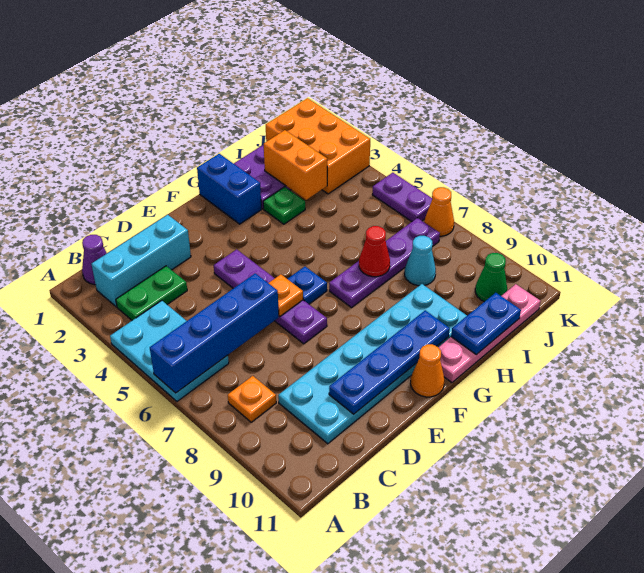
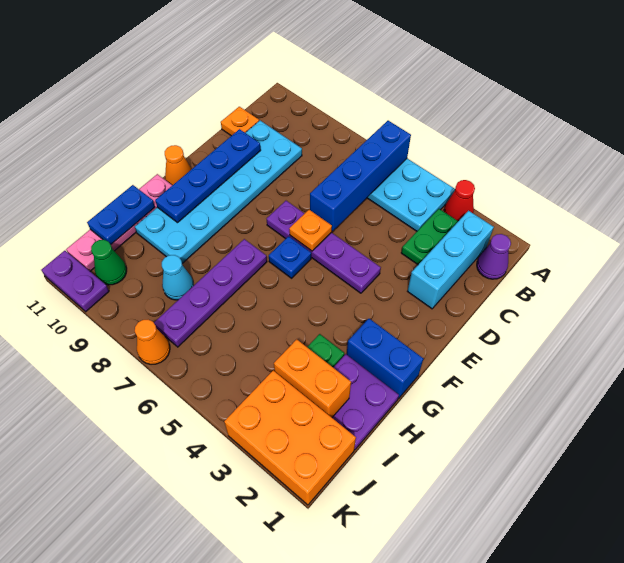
orange 1x1 plate [228,376,276,422] -> orange 1x1 plate moved to [221,107,259,136]
red 1x1 cone [359,226,390,277] -> red 1x1 cone moved to [444,180,475,221]
purple 1x2 plate [372,173,432,221] -> purple 1x2 plate moved to [42,251,109,312]

